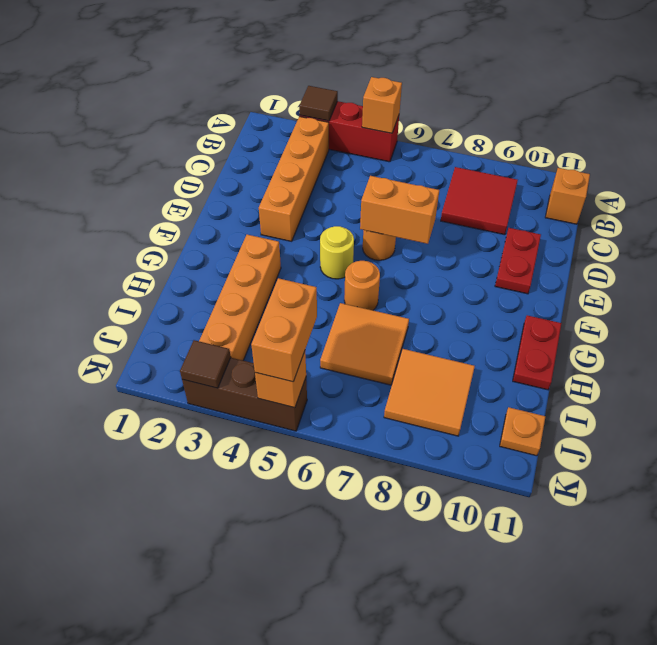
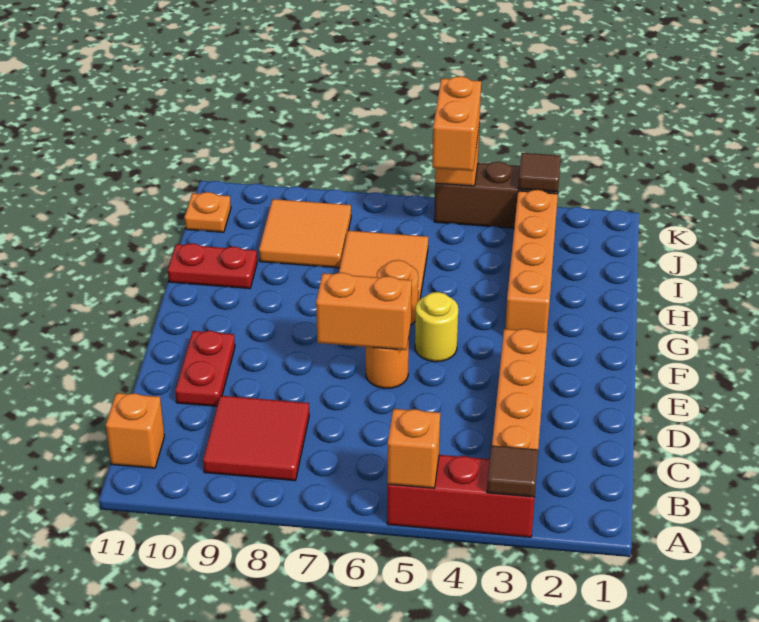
red 1x2 plate [513,315,561,390] -> red 1x2 plate turned to [168,243,257,289]

